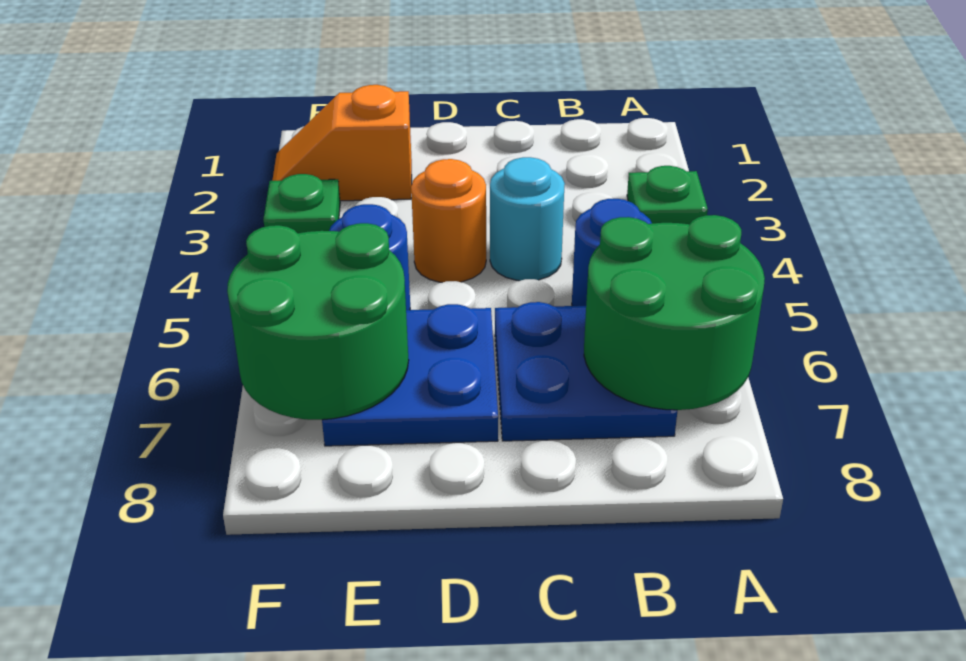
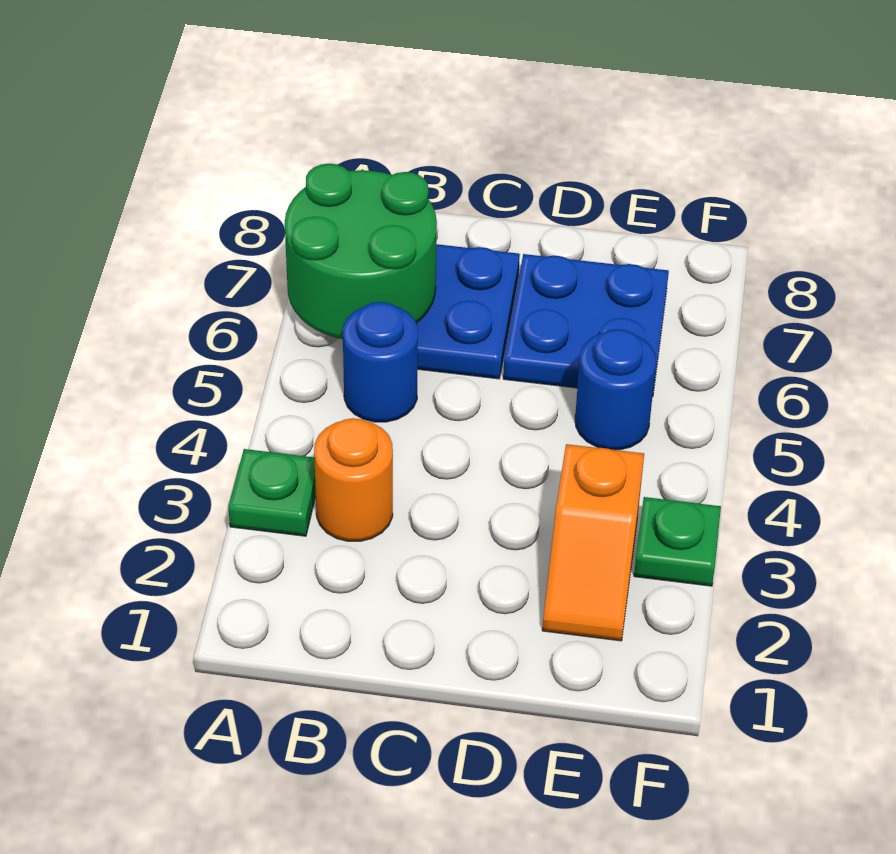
cyan 1x1 round brick [490,157,565,281] -> none
orange 1x1 round brick [411,159,486,282] -> orange 1x1 round brick moved to [314,418,393,541]
orange 1x2 slope [272,85,412,201] -> orange 1x2 slope turned to [542,444,644,641]
green 2x2 round brick [227,223,409,420] -> none

